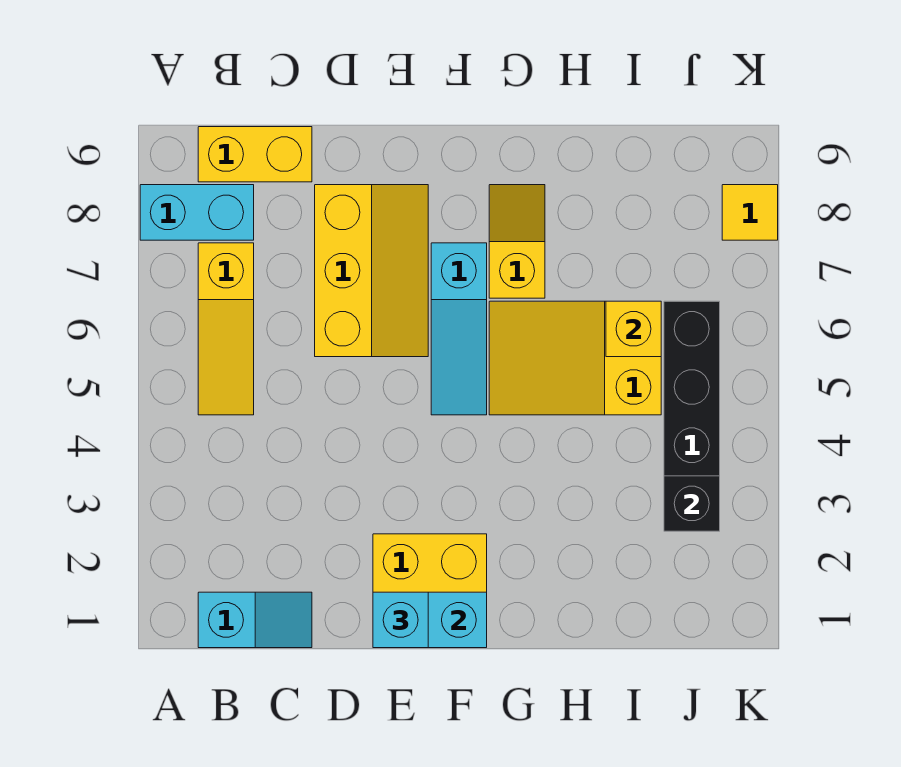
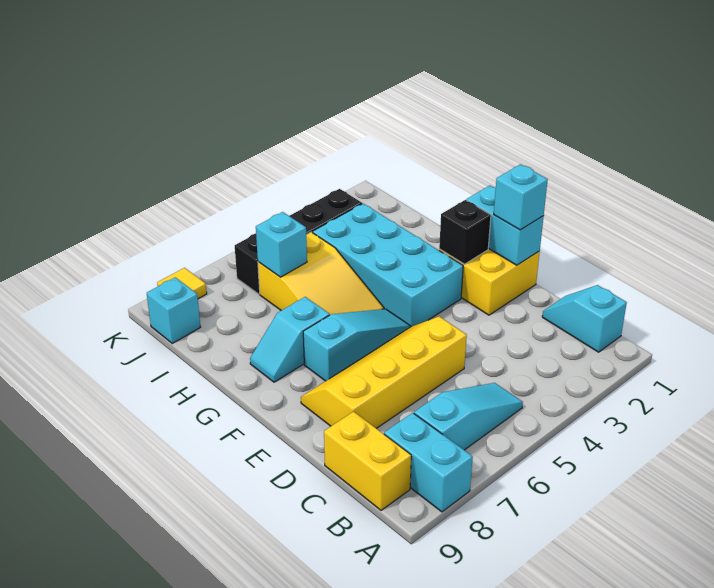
yellow 1x3 slope [198,243,254,415] -> cyan 1x3 slope [414,383,523,450]
yellow 2x3 slope [315,185,428,357] -> yellow 2x4 slope [301,317,467,428]
none -> cyan 2x4 brick [313,204,463,327]
yellow 1x2 slope [489,185,545,298] -> cyan 1x2 slope [250,297,330,382]
yellow 1x1 brick [606,301,661,357] -> cyan 1x1 brick [256,212,307,277]
black 1x1 brick [664,476,720,531] -> black 1x1 brick moved to [439,200,491,264]
none -> cyan 1x1 brick [147,277,200,343]

